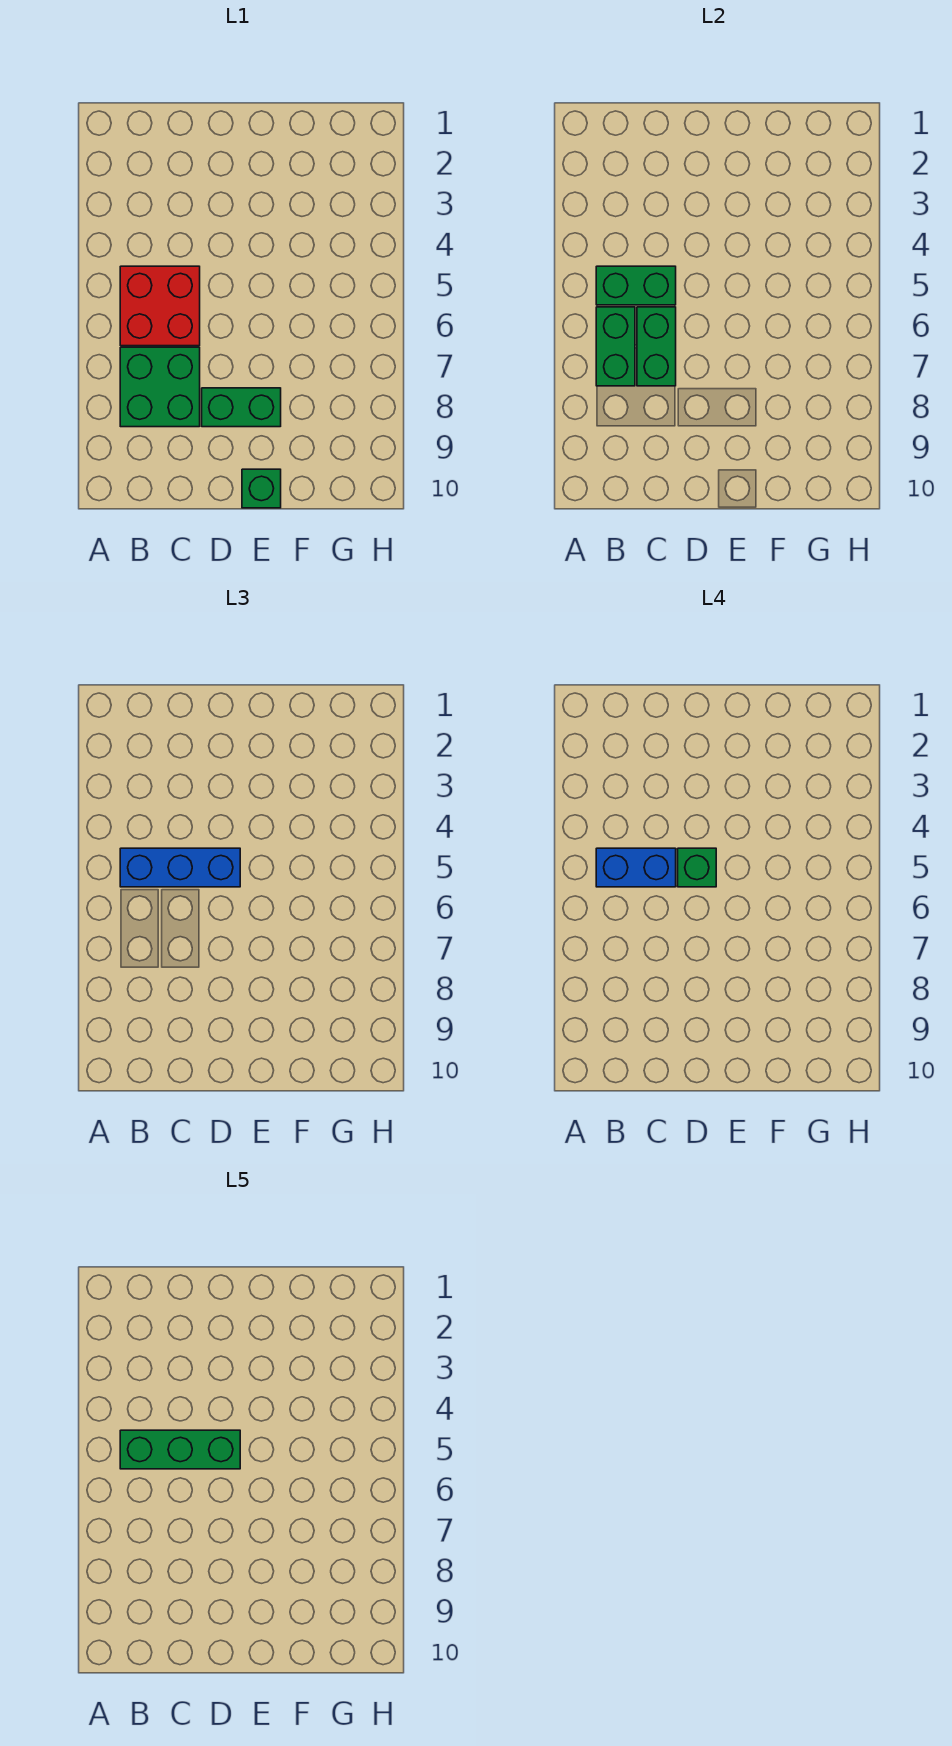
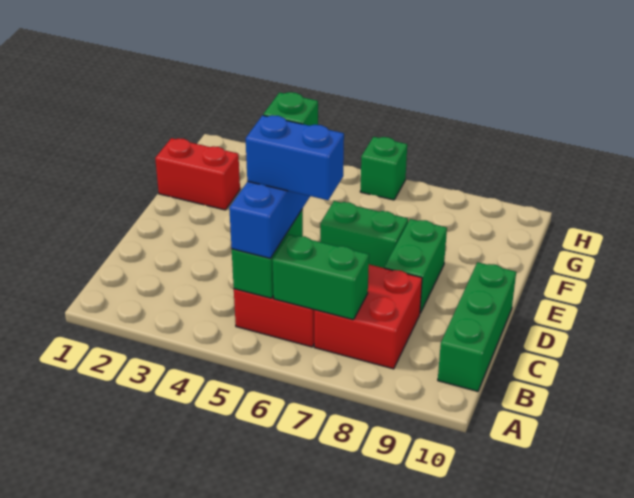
blue 1x2 brick [596,848,676,887] -> blue 1x2 brick turned to [246,115,344,200]
green 1x3 brick [120,1430,240,1469] -> green 1x3 brick moved to [438,262,516,391]
green 2x2 brick [120,347,200,427] -> red 2x2 brick [314,265,422,369]
green 1x2 brick [637,307,676,386] -> green 1x2 brick moved to [320,201,408,268]
green 1x1 brick [242,469,281,508] -> green 1x1 brick moved to [360,137,407,200]
none -> red 1x2 brick [155,138,240,210]

